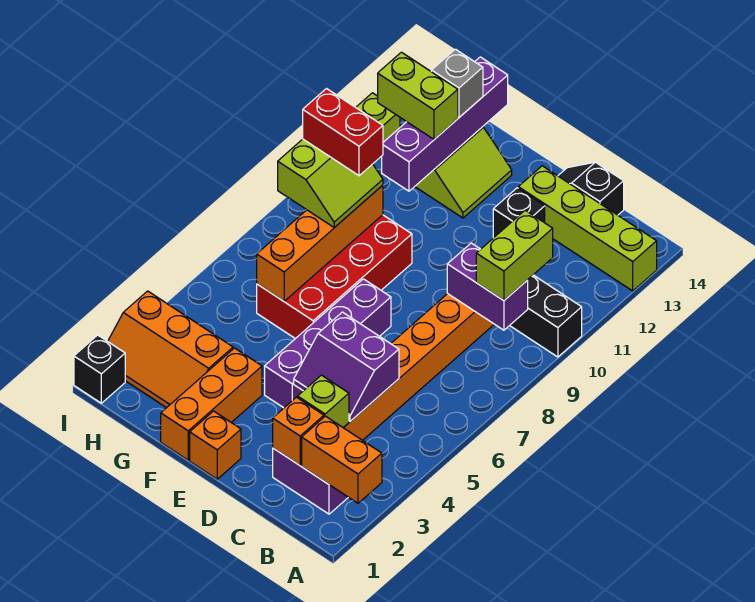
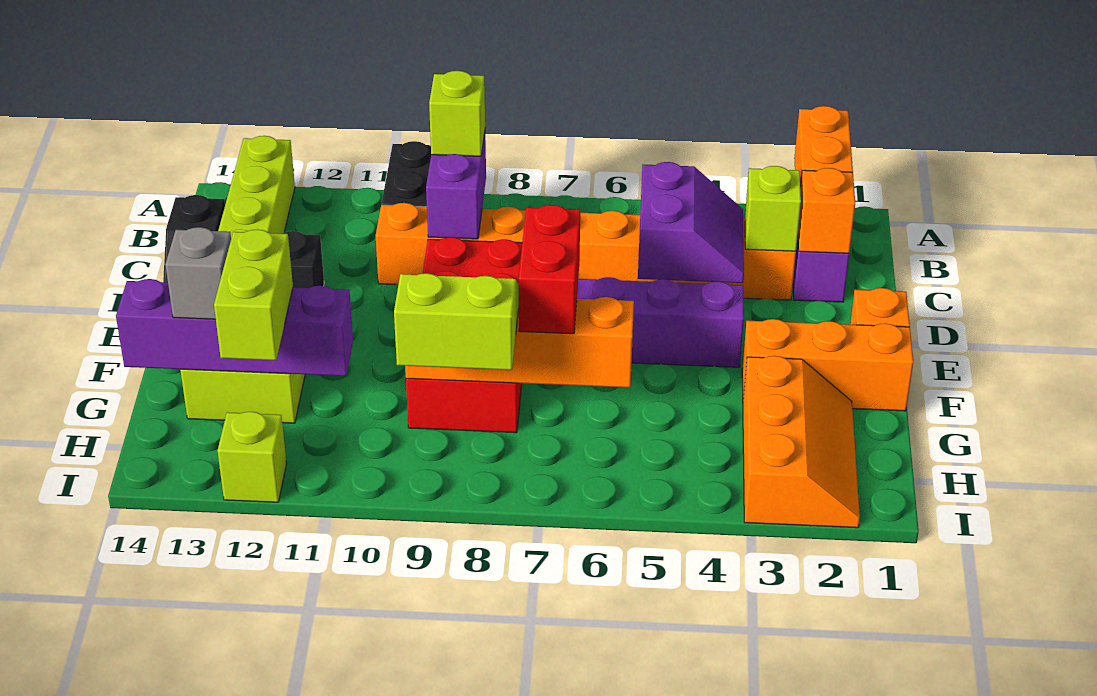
lime 1x2 brick [476,210,553,300] -> lime 1x1 brick [429,71,485,156]
red 2x4 brick [257,215,412,339] -> red 2x4 brick turned to [406,237,522,433]
red 1x2 brick [303,89,383,176] -> red 1x2 brick moved to [519,205,580,334]
black 1x1 brick [74,335,125,403] -> none

